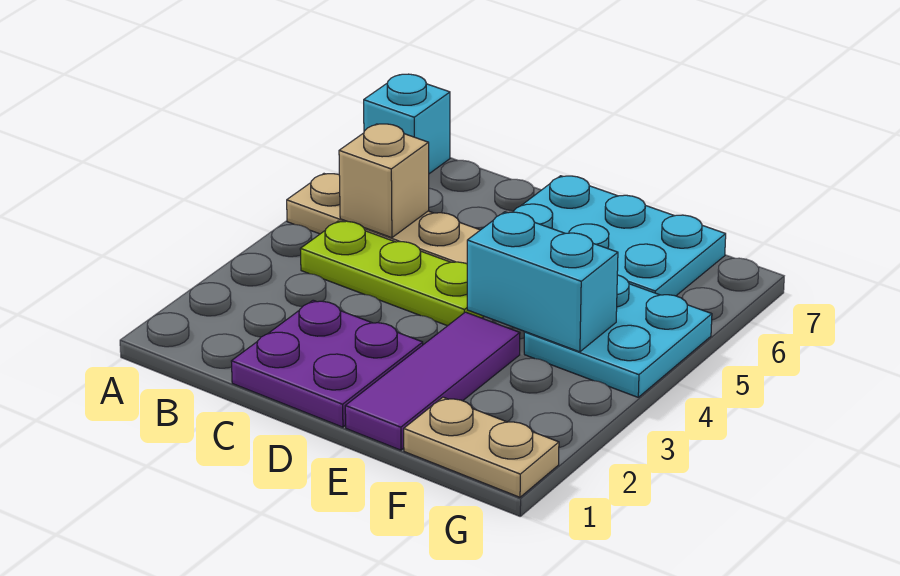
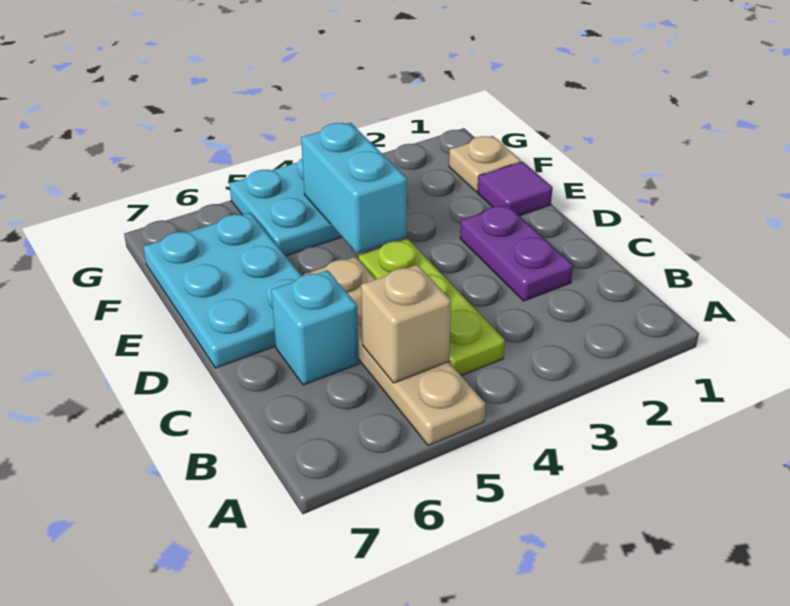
cyan 1x1 brick [364,74,450,174] -> cyan 1x1 brick moved to [271,270,359,385]
purple 2x2 plate [231,300,423,427] -> purple 1x2 plate [460,205,573,301]
purple 1x3 tile [345,312,520,450] -> purple 1x1 tile [478,161,553,216]
tan 1x2 plate [404,397,559,497] -> tan 1x1 plate [449,136,521,192]

